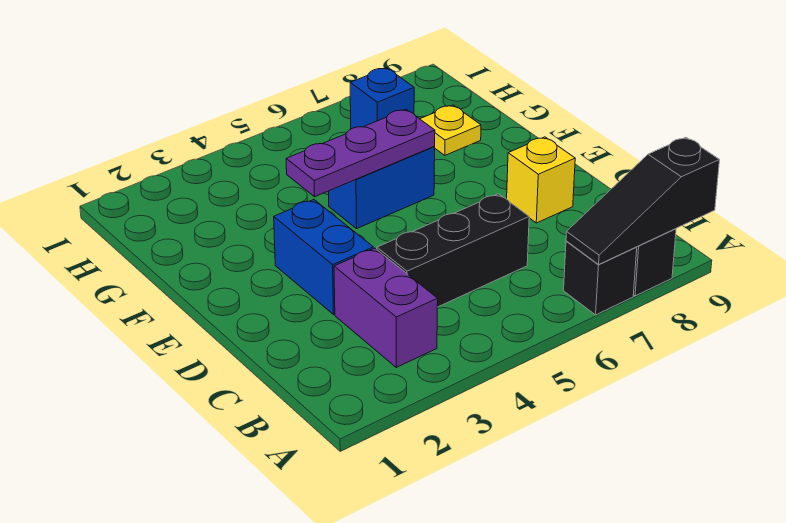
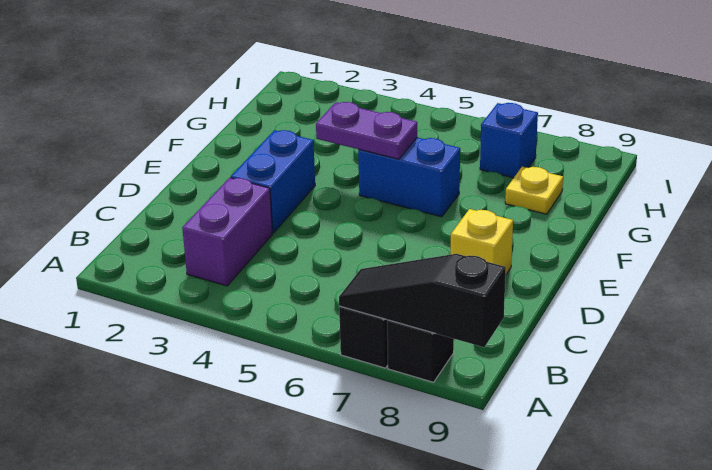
black 1x3 brick [377,194,529,307] -> none
purple 1x3 plate [286,109,435,197] -> purple 1x2 plate [316,102,417,159]

